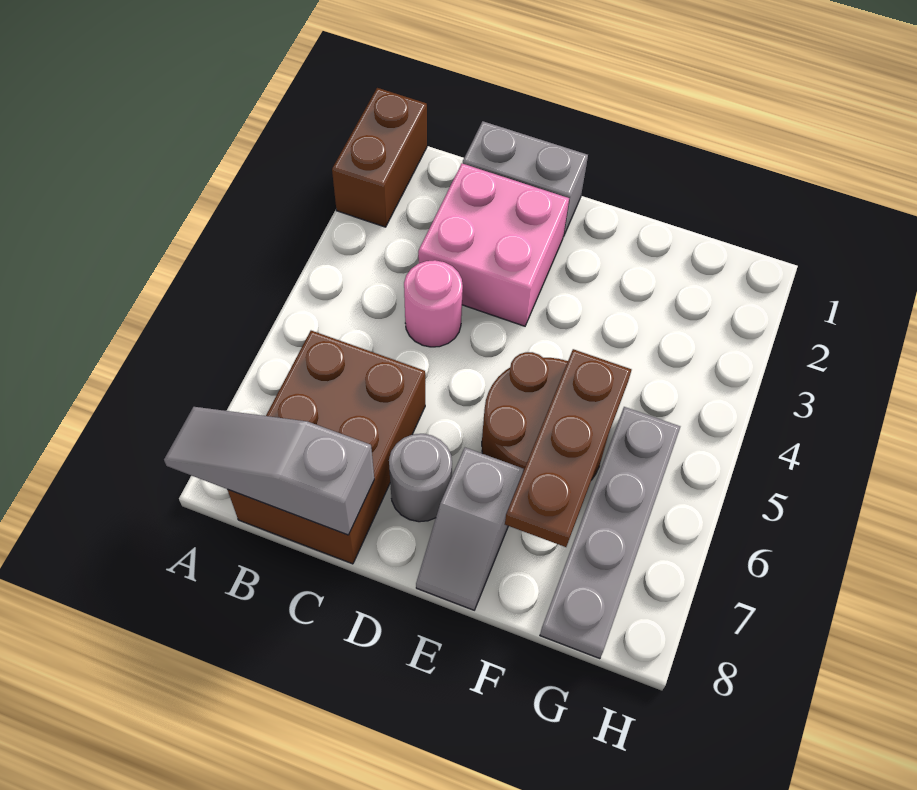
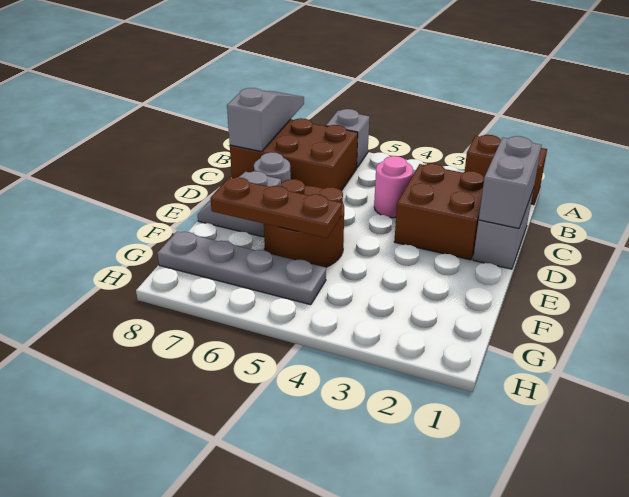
none -> grey 1x1 brick [326,109,369,168]
none -> grey 1x2 brick [479,136,541,228]
pink 2x2 brick [418,163,569,326] -> brown 2x2 brick [394,163,485,260]

